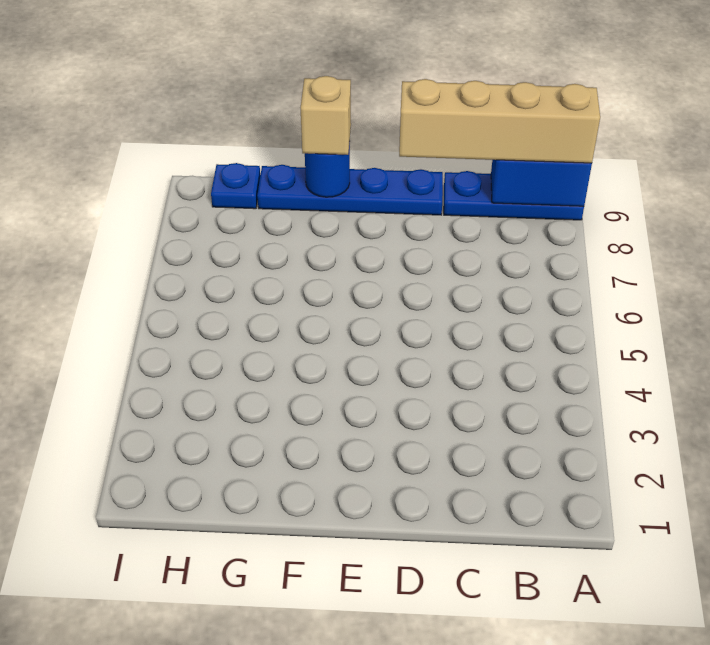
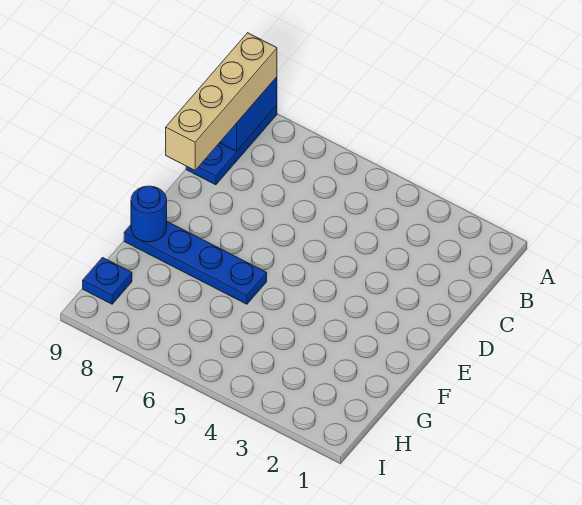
blue 1x4 plate [257,165,443,215] -> blue 1x4 plate turned to [124,222,267,304]
tan 1x1 brick [301,76,351,155] -> none

